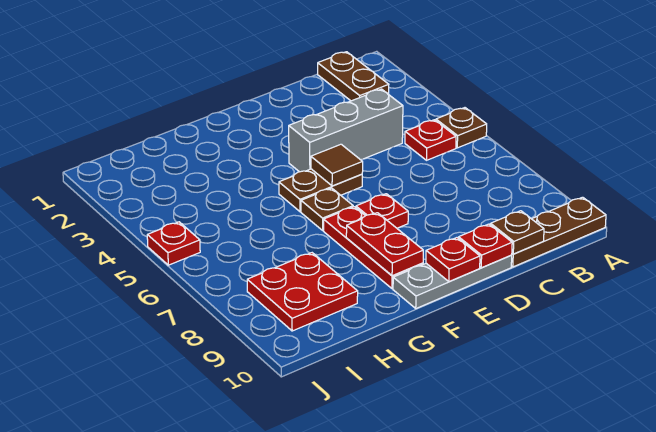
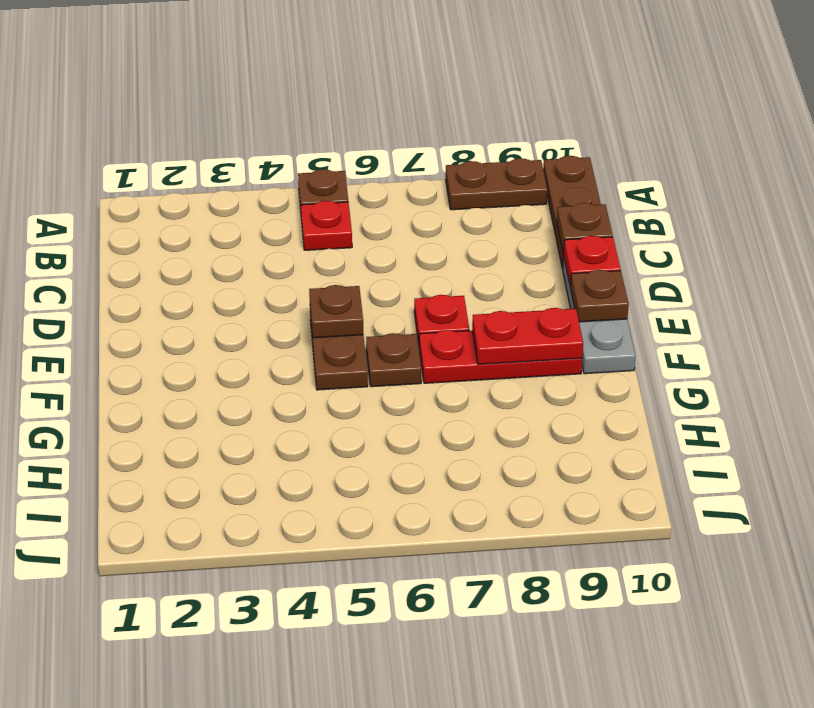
brown 1x2 plate [318,52,389,101] -> brown 1x2 plate moved to [446,158,547,210]
grey 1x3 brick [289,89,403,172] -> none
brown 1x1 tile [311,144,363,186] -> brown 1x1 plate [309,285,363,338]
red 1x1 plate [426,238,480,281] -> brown 1x1 plate [571,270,629,322]
red 2x2 plate [247,253,358,331] -> none
red 1x1 plate [147,222,200,265] -> none

